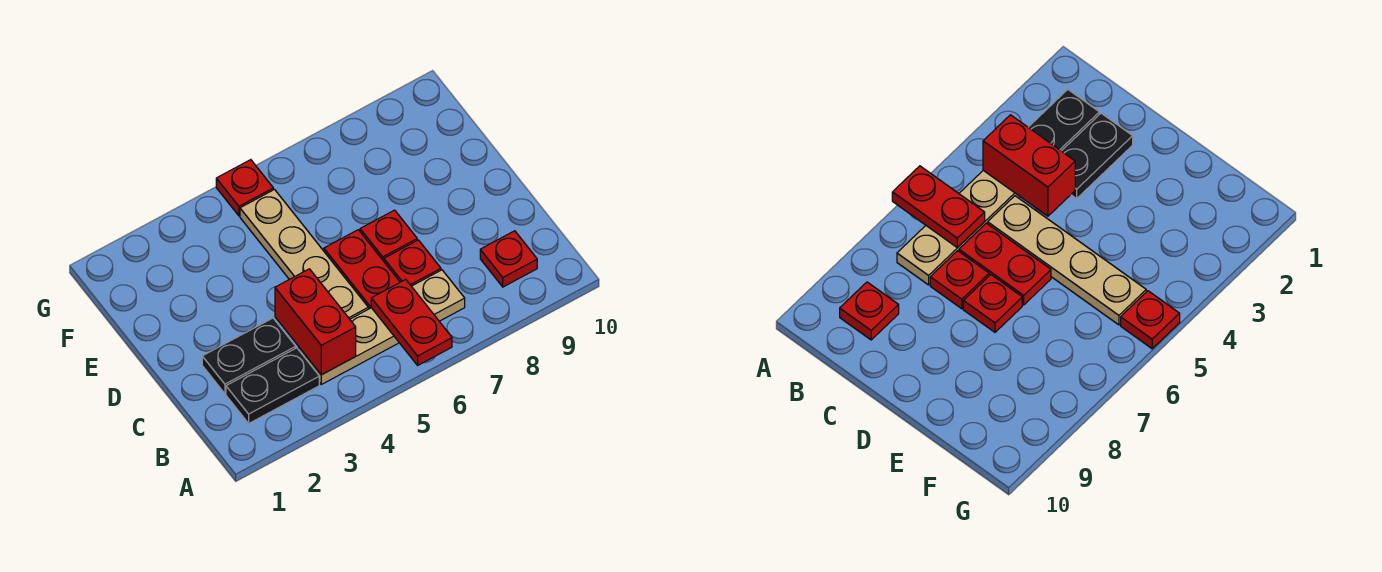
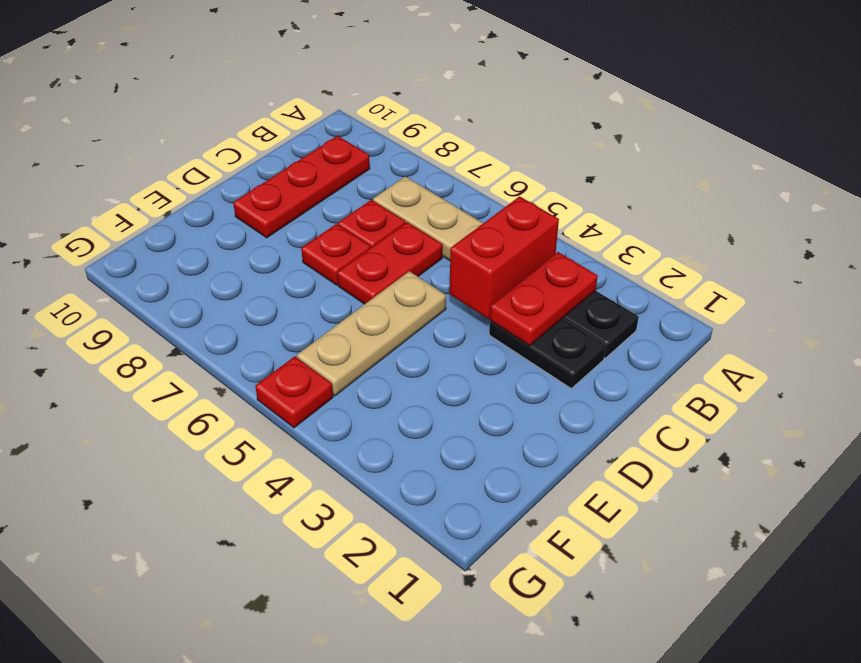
red 1x2 plate [371,280,452,365] -> red 1x2 plate moved to [490,252,598,346]
red 1x1 plate [480,231,537,287] -> red 1x3 plate [233,136,370,238]
tan 1x4 plate [240,190,368,319] -> tan 1x3 plate [297,271,446,396]

